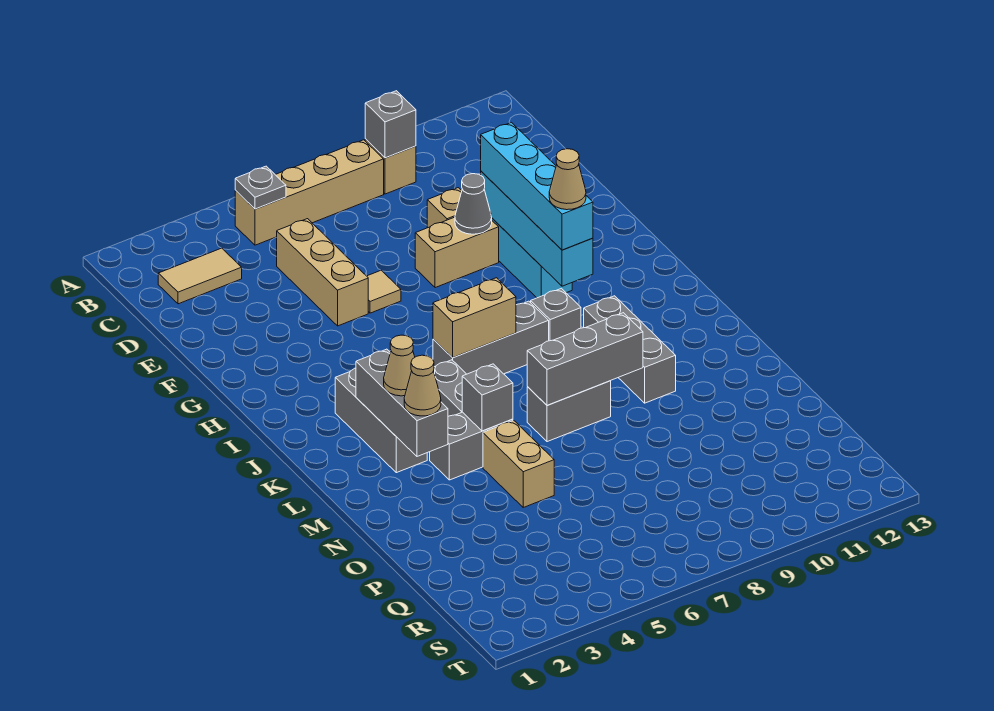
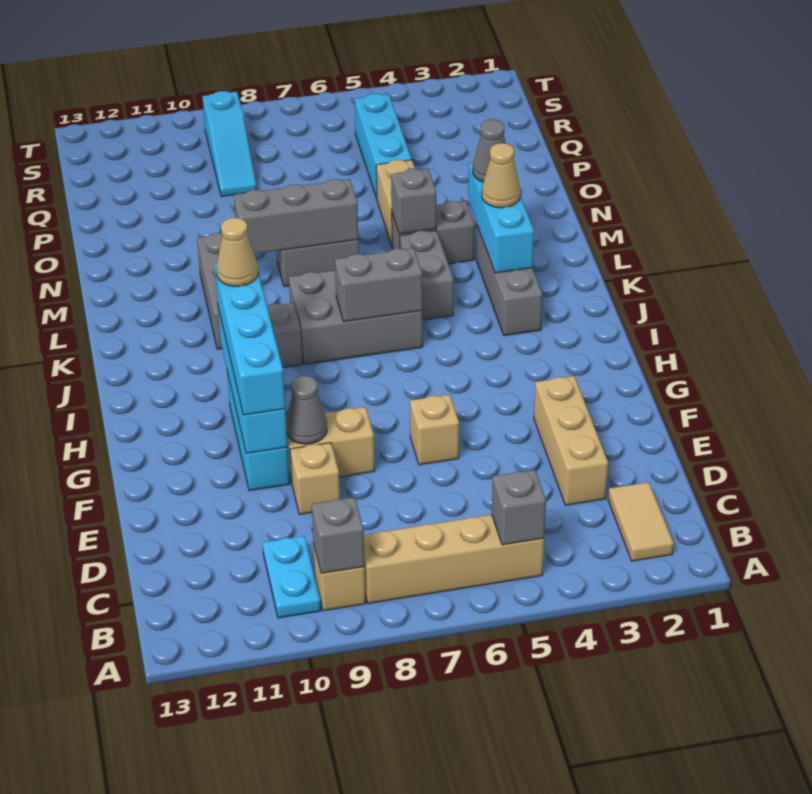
grey 1x1 plate [235,166,286,209] -> grey 1x1 brick [492,470,546,545]
none -> cyan 1x2 plate [263,536,321,618]
tan 1x2 tile [158,248,242,304] -> tan 1x2 tile turned to [608,482,674,561]
tan 1x3 brick [277,219,368,326] -> tan 1x3 brick moved to [534,376,608,505]
tan 1x1 tile [367,270,401,313] -> tan 1x1 brick [410,394,459,465]
grey 1x3 brick [433,301,549,374] -> grey 2x3 brick [289,270,423,364]
tan 1x2 brick [433,278,516,358] -> grey 1x2 brick [335,248,422,322]
grey 1x3 brick [356,349,448,456] -> cyan 1x3 brick [468,163,534,273]
tan 1x1 cone [404,355,441,416] -> grey 1x1 cone [473,120,505,182]
none -> cyan 1x3 brick [355,94,412,199]
none -> cyan 1x3 slope [202,91,257,197]

